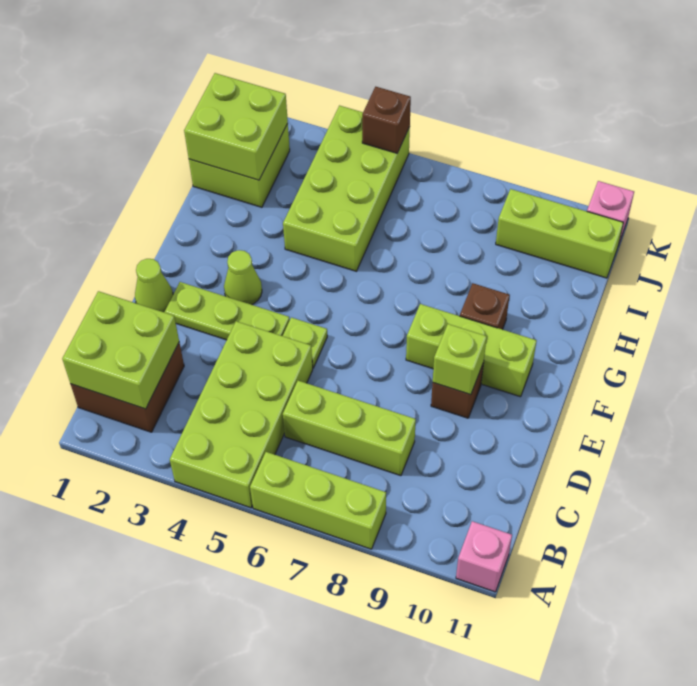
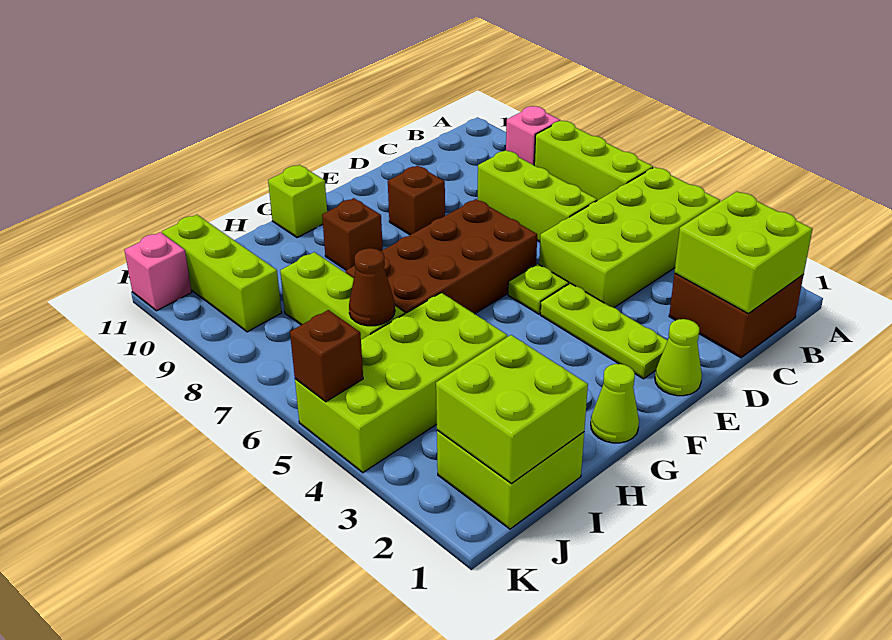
pink 1x1 brick [456,521,512,592] -> pink 1x1 brick moved to [506,106,560,165]
none -> brown 2x4 brick [346,199,537,314]
lime 1x1 brick [433,324,487,395] -> lime 1x1 brick moved to [268,165,327,238]
lime 1x1 cone [224,250,262,305] -> lime 1x1 cone moved to [591,364,639,443]
lime 1x3 brick [406,304,537,397] -> lime 1x3 brick moved to [280,252,405,339]
none -> brown 1x1 cone [349,248,395,326]

